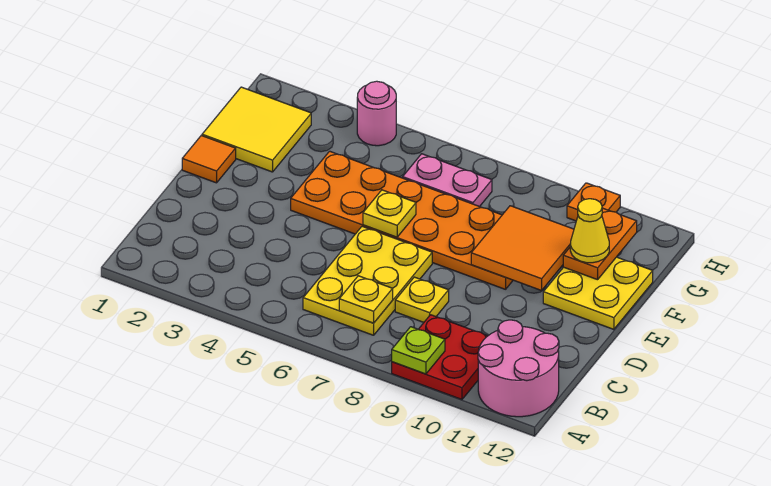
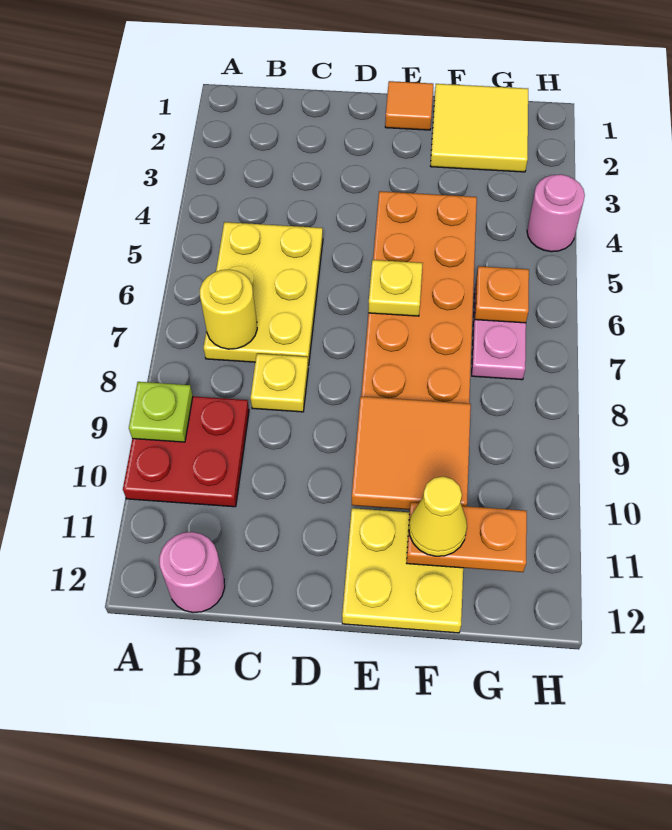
pink 2x2 round brick [478,320,559,417] -> pink 1x1 round brick [159,532,225,612]
yellow 2x3 plate [303,226,432,335] -> yellow 2x3 plate turned to [204,222,323,365]
yellow 1x1 plate [339,276,393,323] -> yellow 1x1 round brick [200,270,257,349]
orange 1x1 plate [567,183,620,221] -> orange 1x1 plate moved to [475,266,529,323]

